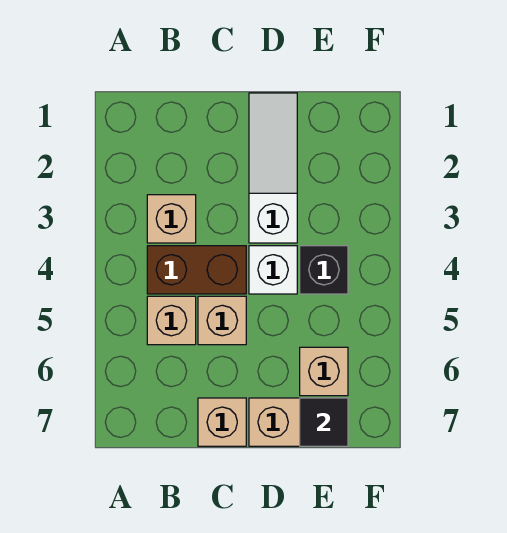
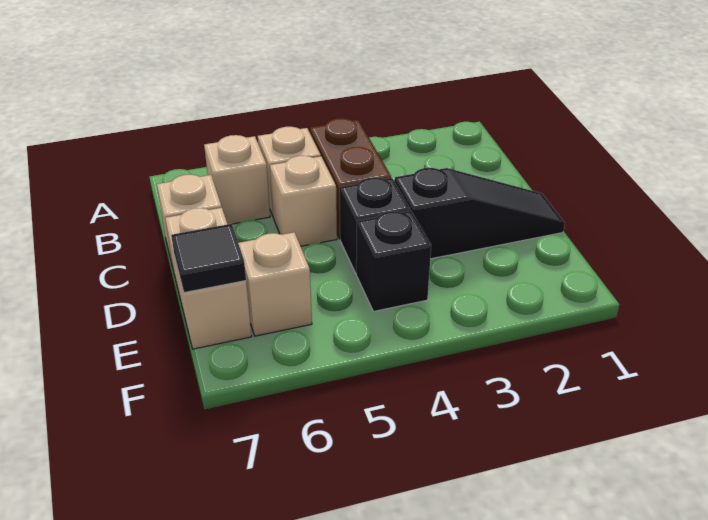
tan 1x1 brick [147,195,196,243] -> tan 1x1 brick moved to [204,135,270,224]
white 1x3 slope [249,93,297,243] -> black 1x3 slope [394,168,565,259]
white 1x1 brick [249,246,297,294] -> black 1x1 brick [340,177,410,273]

